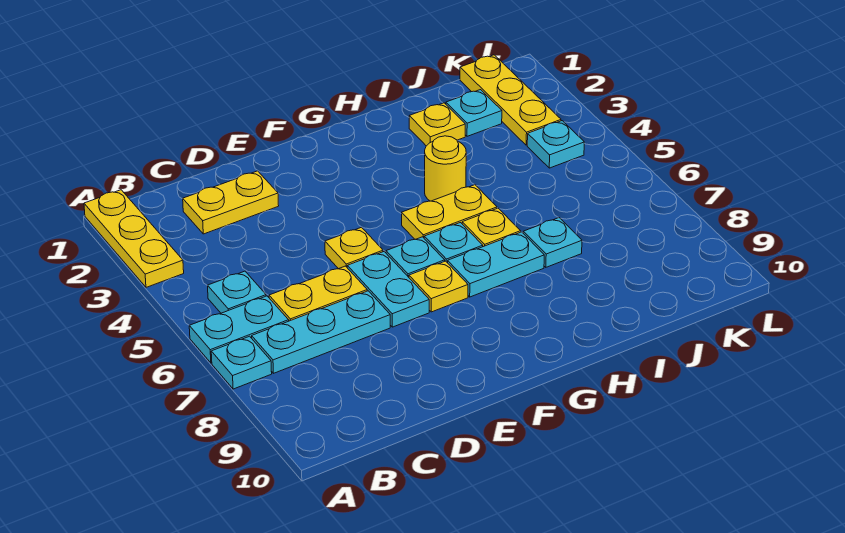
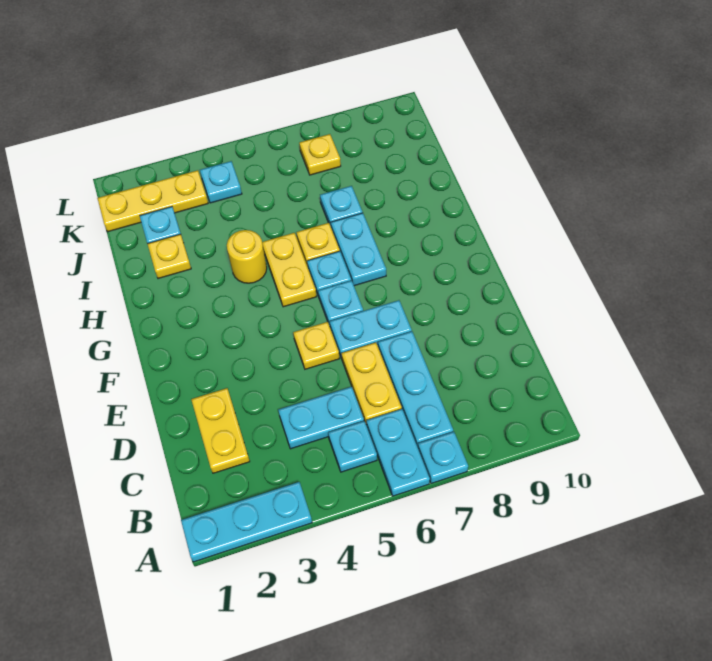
yellow 1x3 plate [84,190,184,287] -> cyan 1x3 plate [181,482,312,562]
none -> cyan 1x2 plate [278,387,364,449]
yellow 1x1 plate [409,261,468,312] -> yellow 1x1 plate moved to [299,134,341,175]

